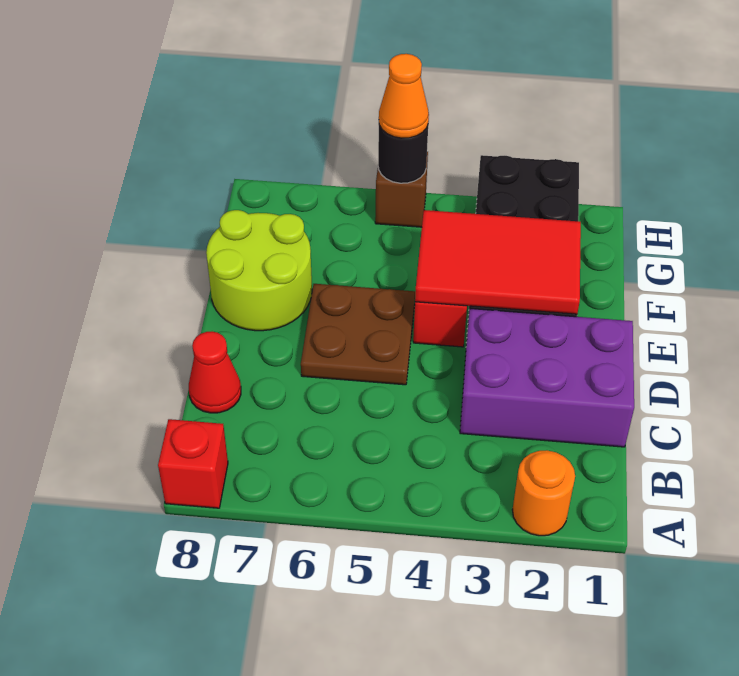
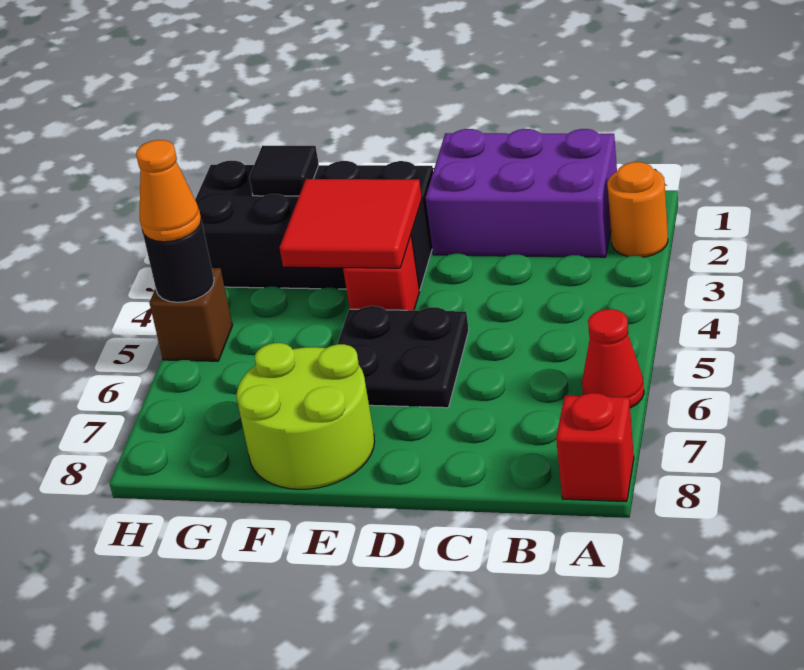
purple 2x3 brick [460,309,634,447] -> purple 2x3 brick turned to [425,129,617,257]
red 1x1 cone [189,332,241,413] -> red 1x1 cone moved to [582,309,644,408]
brown 2x2 plate [301,284,415,385] -> black 2x2 plate [338,306,469,408]
red 2x3 tile [415,210,581,314] -> red 2x2 tile [280,179,422,268]
none -> black 1x1 tile [249,146,319,196]

